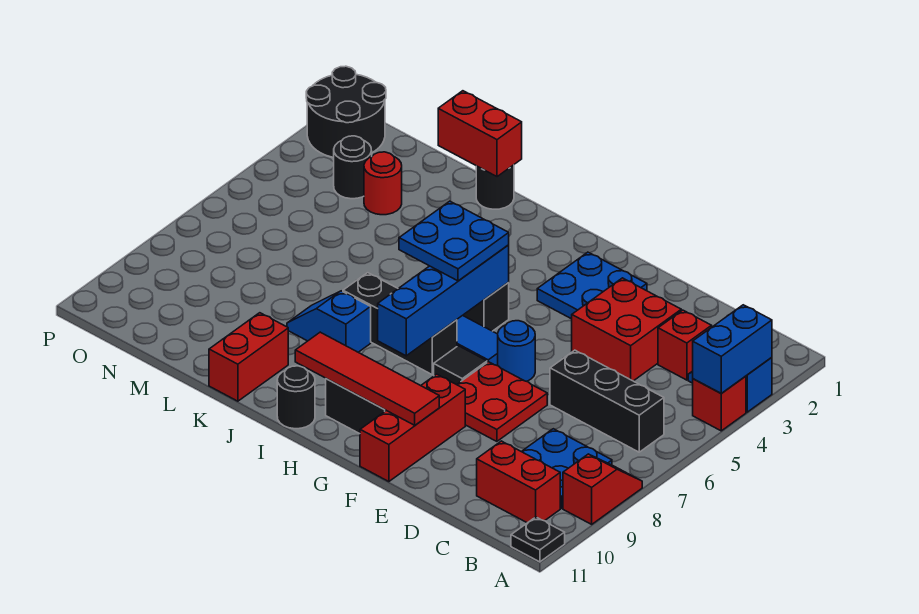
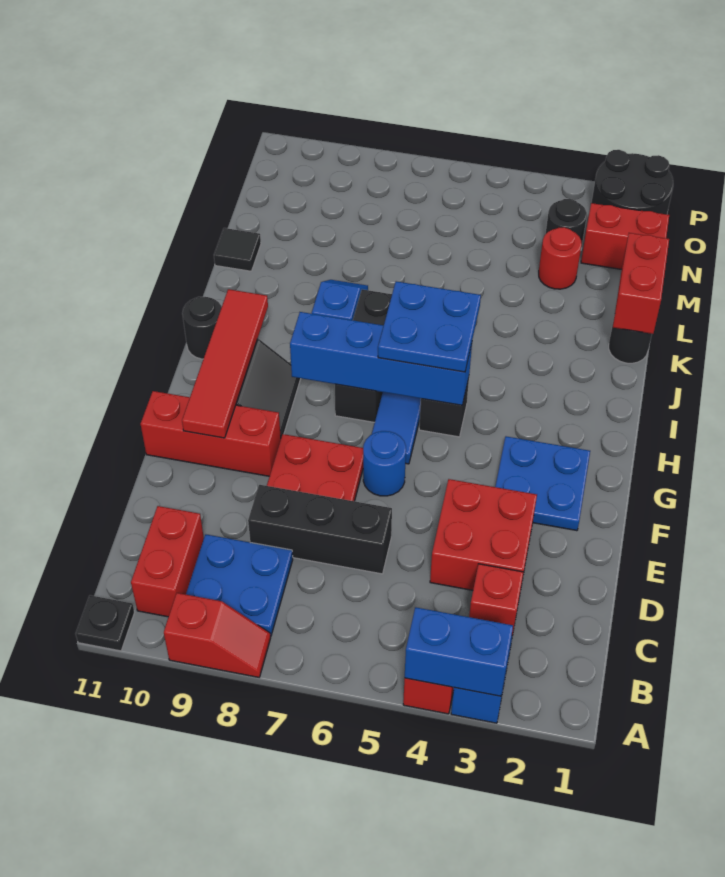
black 1x3 brick [550,350,664,452] -> black 1x3 brick turned to [248,485,392,574]
black 1x1 tile [434,346,487,385] -> black 1x1 tile moved to [214,228,261,271]
red 1x2 brick [209,313,288,401] -> red 1x2 brick moved to [581,203,669,269]

